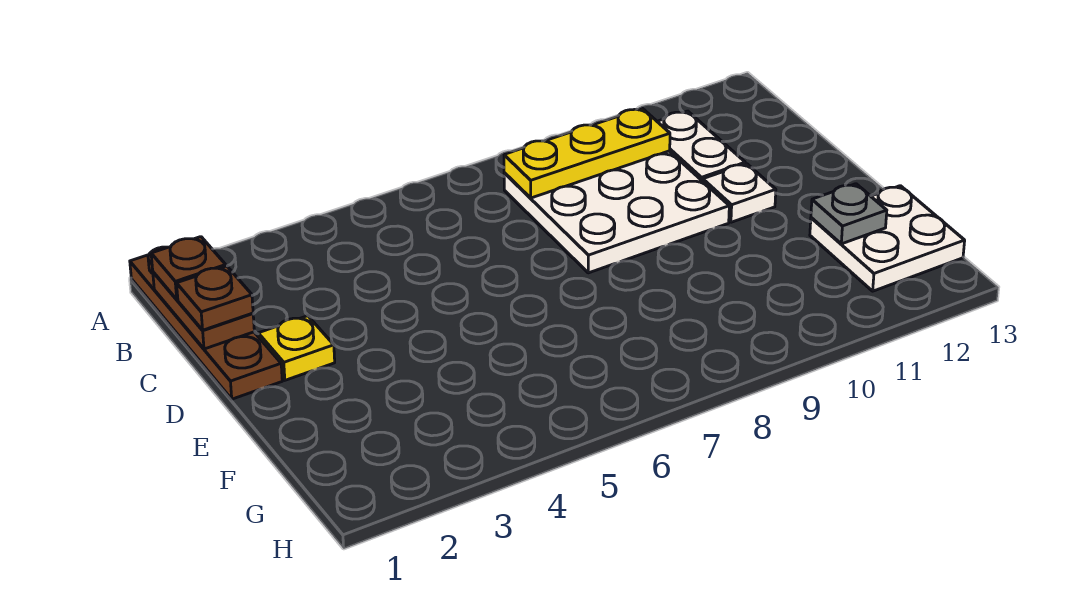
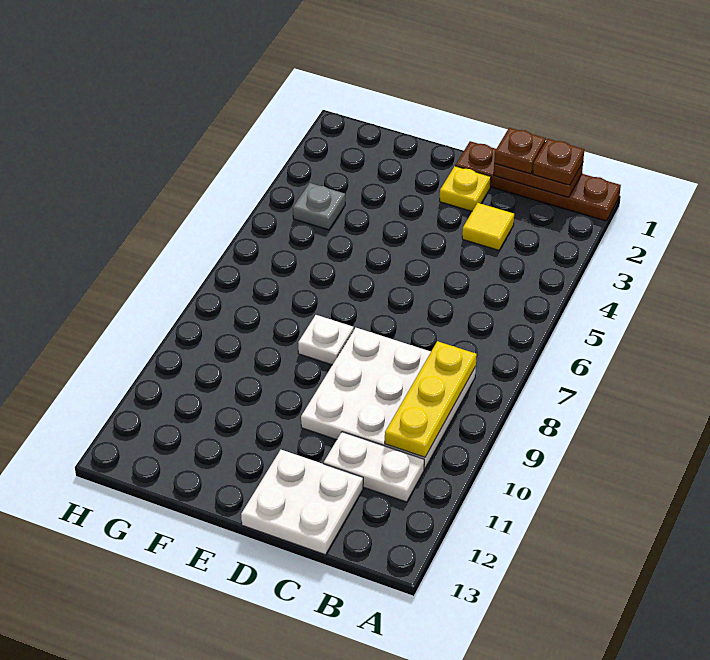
none -> yellow 1x1 tile [462,203,514,250]
white 1x1 plate [703,164,776,222] -> white 1x1 plate moved to [298,315,354,365]
white 2x2 plate [810,186,965,291] -> white 2x2 plate moved to [241,450,363,555]
grey 1x1 plate [811,184,887,244] -> grey 1x1 plate moved to [293,183,345,230]

